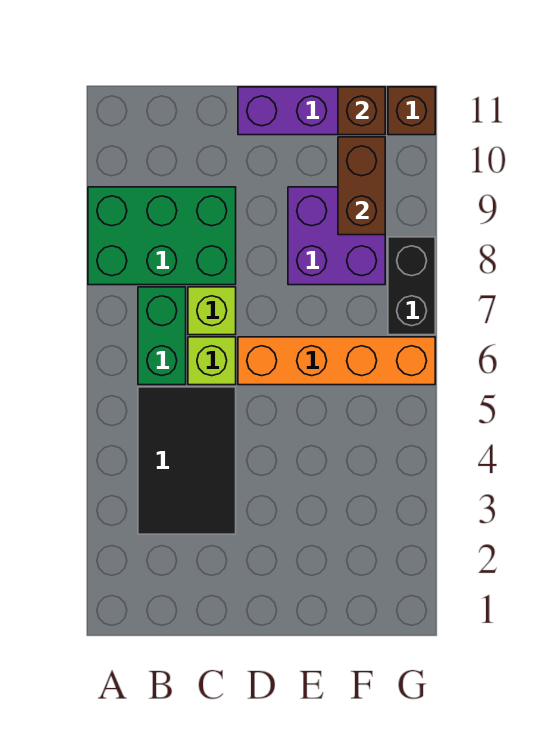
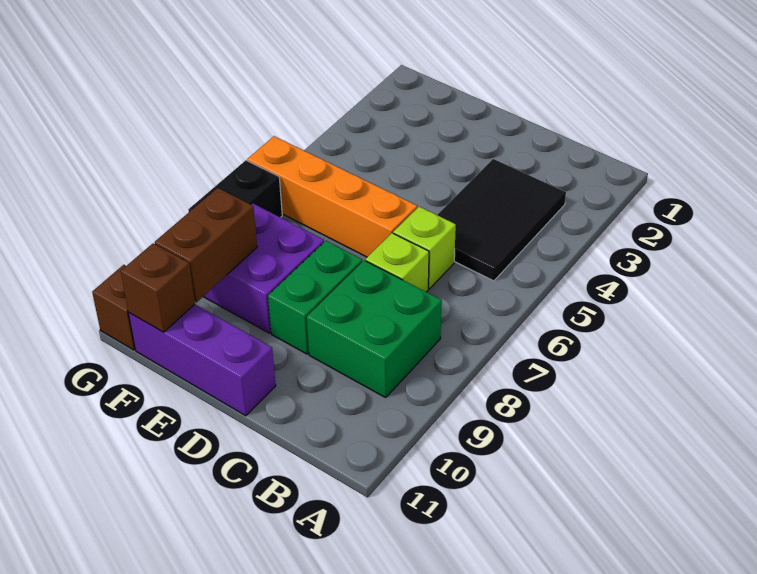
green 2x3 brick [88,187,236,285] -> green 2x2 brick [307,260,442,397]
green 1x2 brick [138,287,186,385] -> green 1x2 brick moved to [268,241,362,354]

